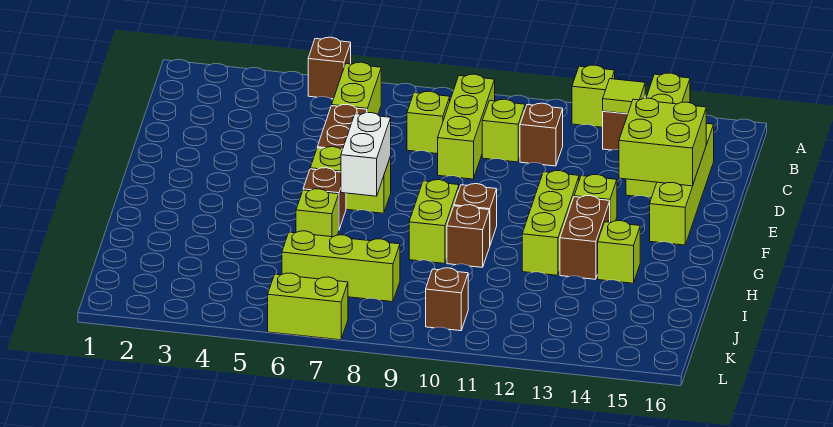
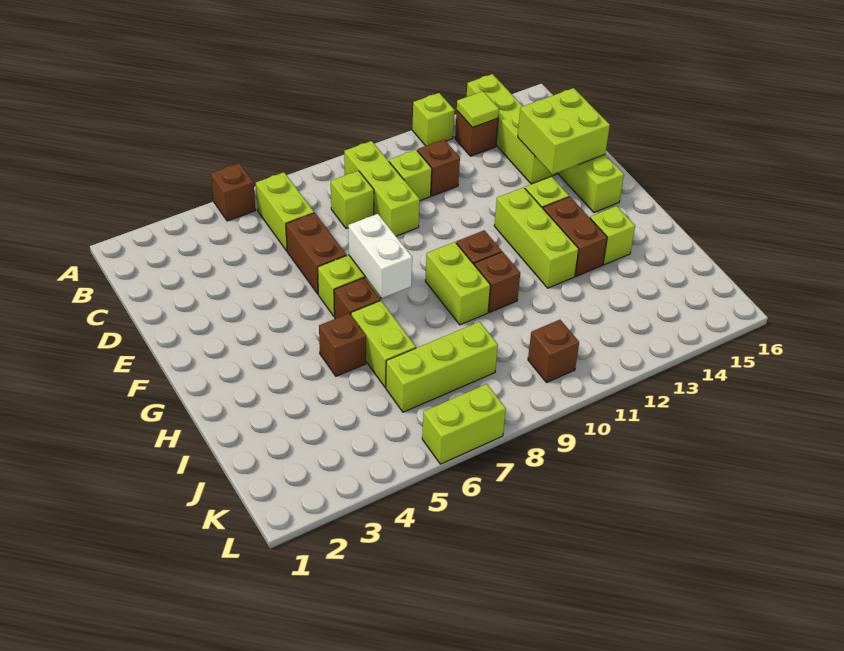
none -> brown 1x1 brick [319,313,366,376]
lime 1x1 brick [296,189,339,237] -> lime 1x2 brick [351,301,416,387]

